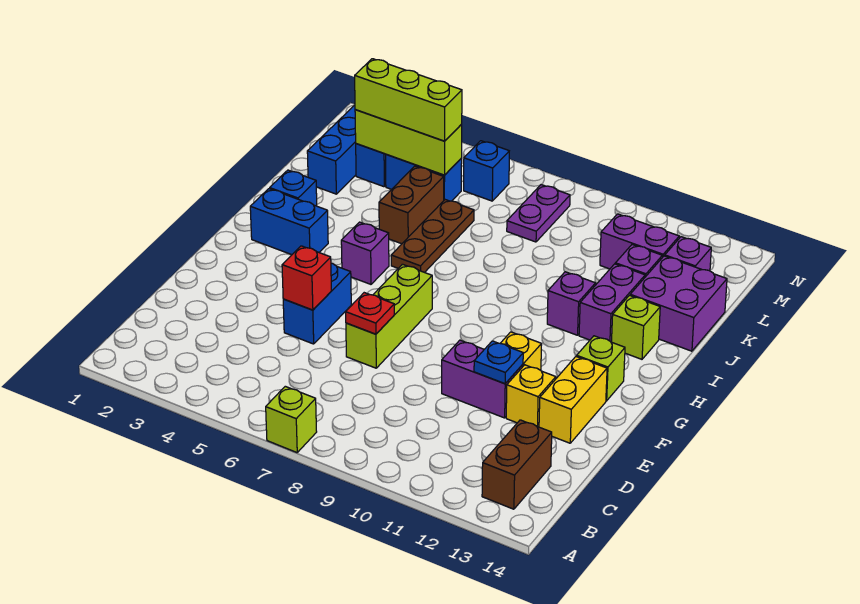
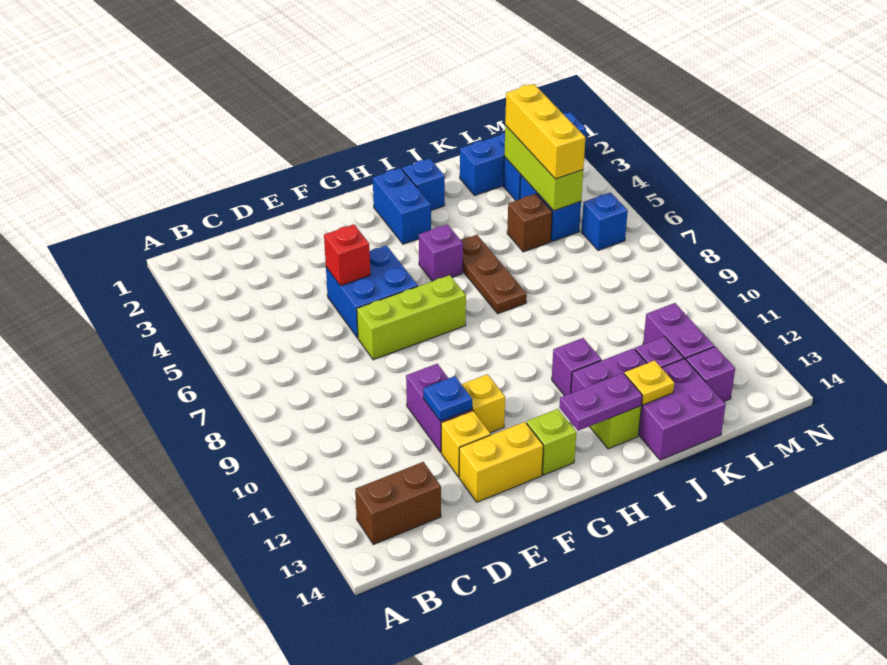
lime 1x1 brick [266,386,317,452] -> none
blue 1x2 brick [283,263,351,344] -> blue 2x2 brick [326,245,418,338]
red 1x1 plate [346,293,394,334] -> none
brown 1x3 plate [391,200,474,273] -> brown 1x3 plate turned to [461,235,527,314]
brown 1x2 brick [379,166,444,244] -> brown 1x1 brick [507,194,552,252]
none -> yellow 1x1 plate [625,360,674,405]
lime 1x3 brick [355,59,462,141] -> yellow 1x3 brick [505,84,585,179]
purple 1x2 plate [507,185,570,242] -> purple 1x2 plate moved to [559,373,642,431]

